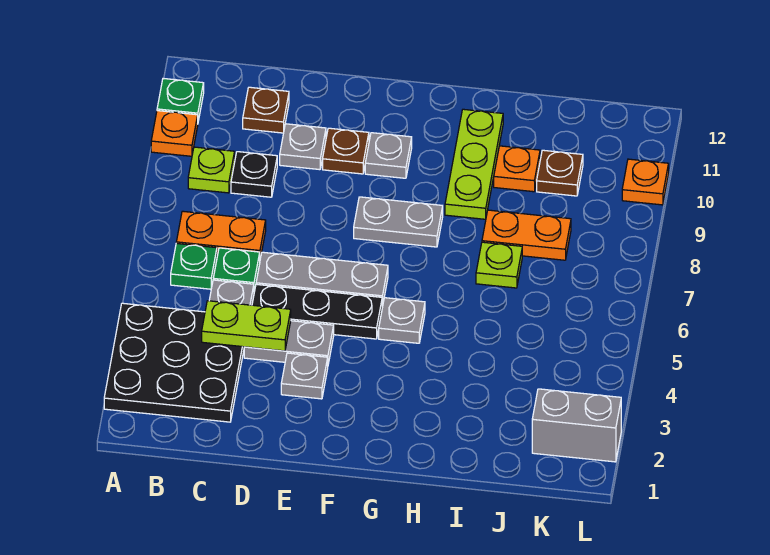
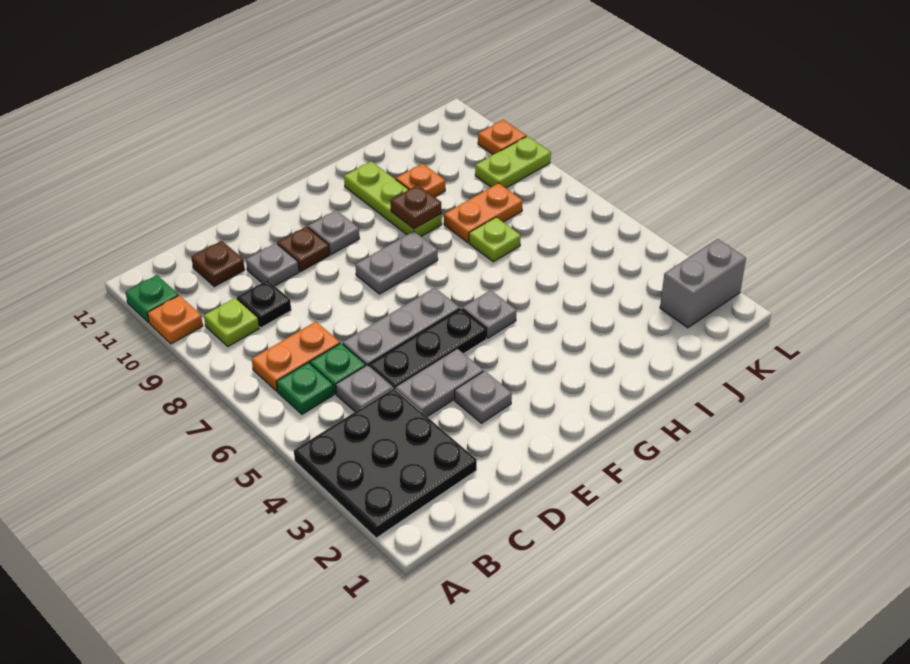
lime 1x2 plate [202,301,291,351] -> lime 1x2 plate moved to [475,136,551,188]
brown 1x1 plate [537,150,583,196] -> brown 1x1 plate moved to [390,185,442,229]

